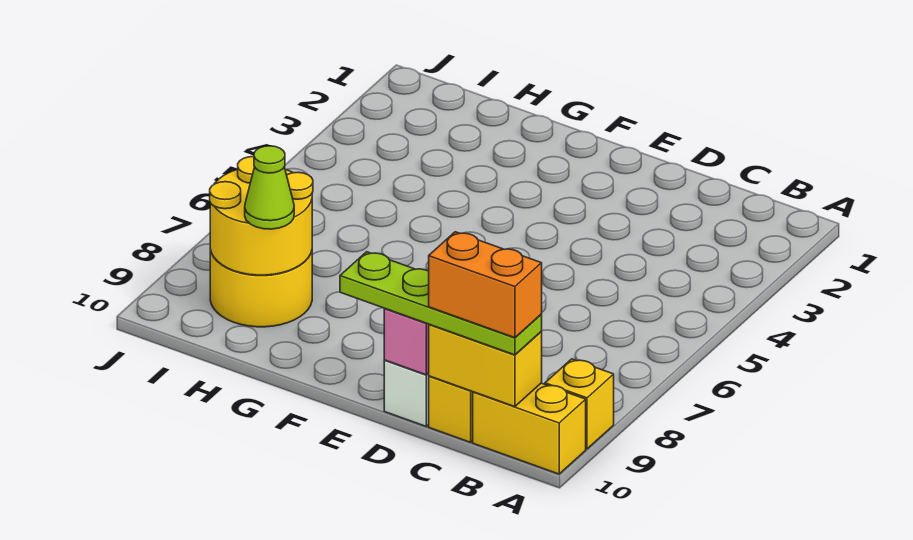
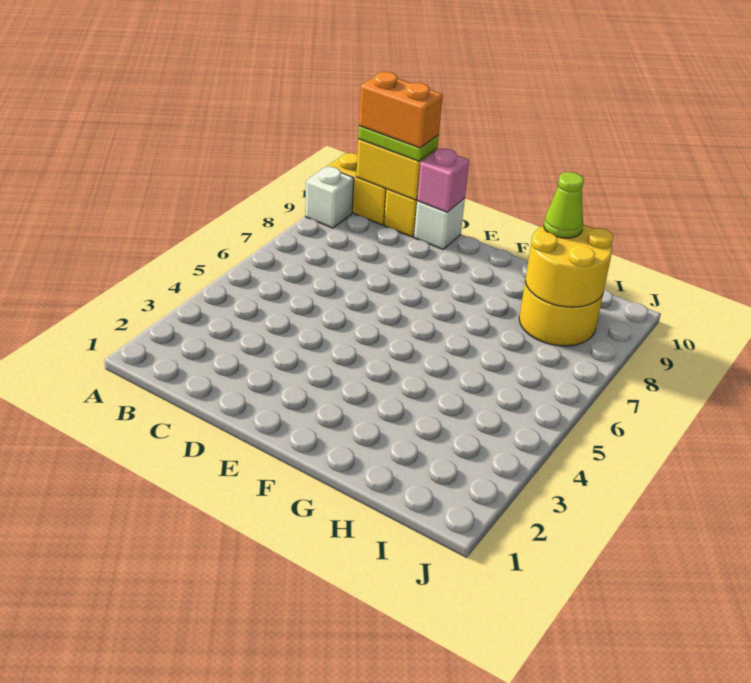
yellow 1x1 brick [545,359,614,449] -> white 1x1 brick [305,167,354,228]
lime 1x4 plate [340,252,542,355] -> lime 1x2 plate [358,126,439,161]

